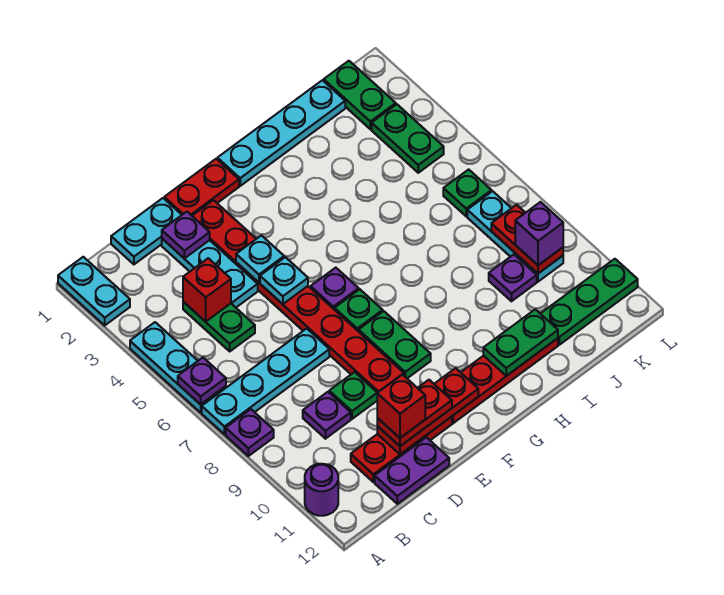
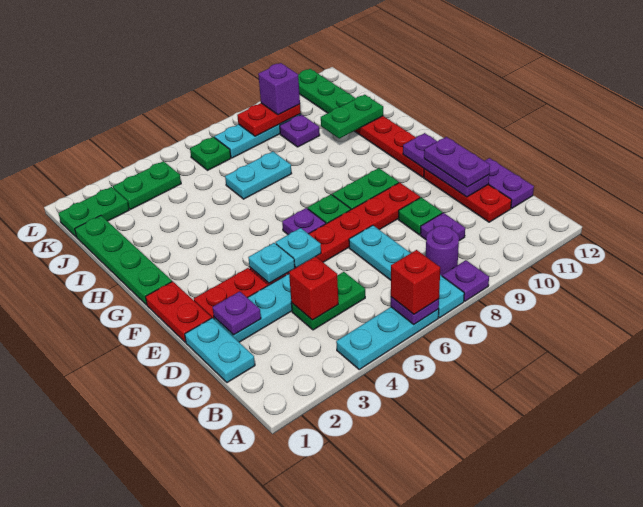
cyan 1x2 plate [58,257,130,325] -> cyan 1x2 plate moved to [225,152,292,199]
purple 1x1 round brick [305,464,338,516] -> purple 1x1 round brick moved to [426,226,459,276]
red 1x3 plate [377,368,478,454] -> purple 1x3 plate [403,133,489,197]
red 1x2 plate [377,380,452,446] -> purple 1x2 plate [424,137,490,187]
red 1x1 brick [377,374,425,438] -> red 1x1 brick moved to [391,250,440,314]
cyan 1x4 plate [217,80,345,186] -> green 1x4 plate [75,216,172,305]
green 1x2 plate [483,309,558,376] -> green 1x2 plate turned to [321,95,383,139]

